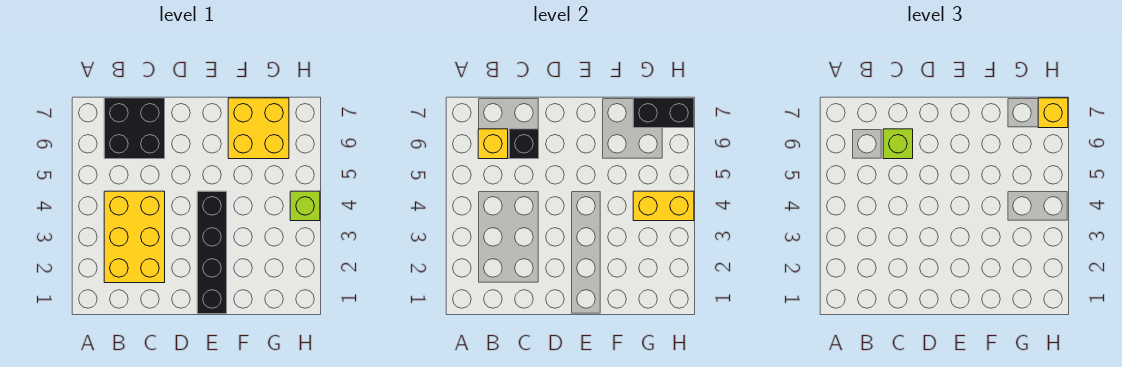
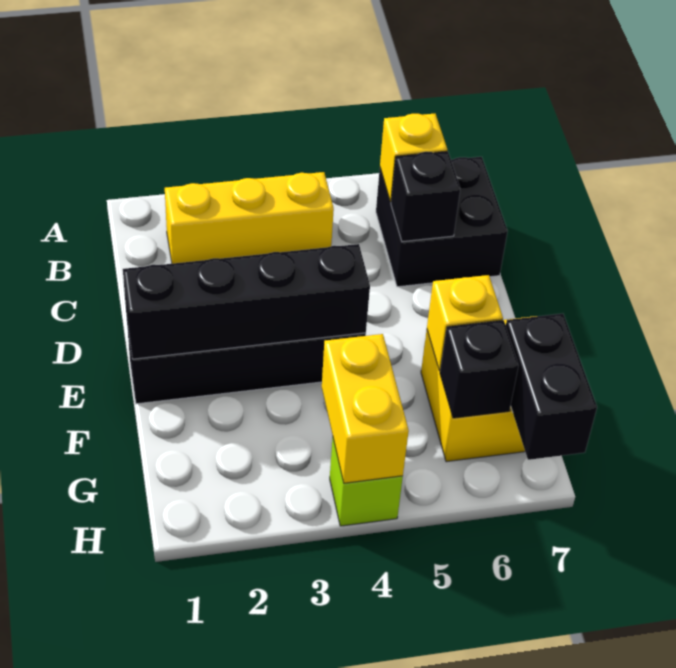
yellow 2x3 brick [104,191,165,283] -> yellow 1x3 brick [165,172,334,264]
lime 1x1 brick [883,129,913,159] -> none
none -> black 1x4 brick [123,244,370,359]
none -> black 1x1 brick [440,320,519,418]
yellow 1x1 brick [1038,98,1068,128] -> yellow 1x1 brick moved to [427,275,503,371]

